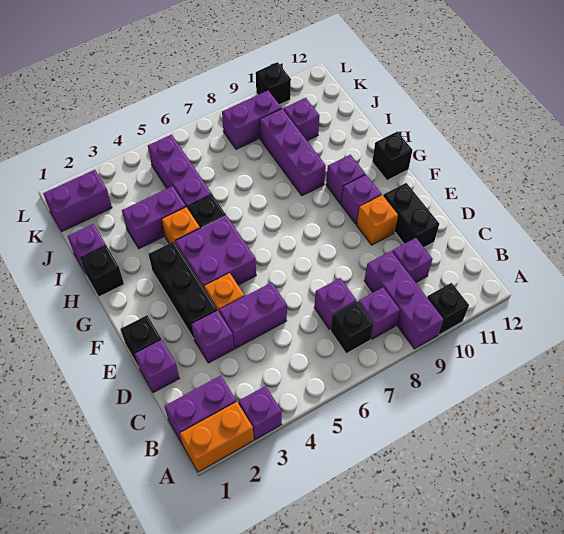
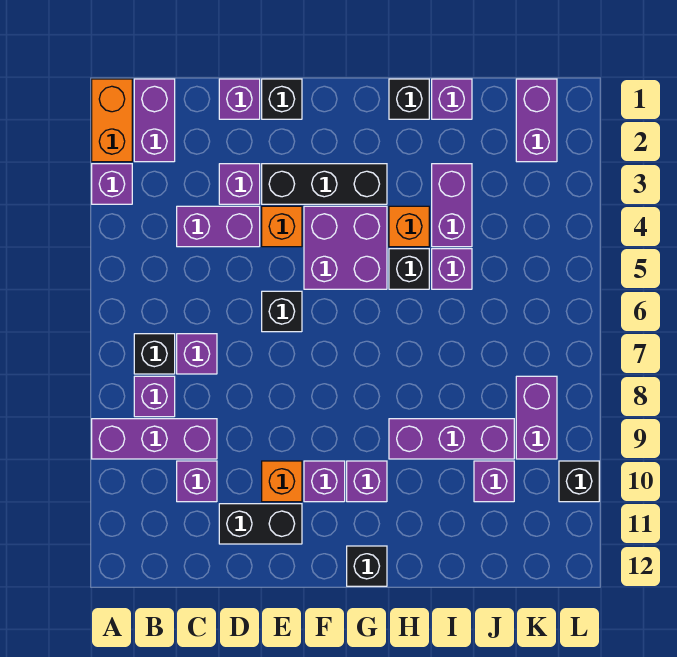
black 1x1 brick [427,283,469,335] -> black 1x1 brick moved to [262,291,302,332]
purple 1x2 brick [219,282,287,348] -> purple 1x2 brick turned to [177,206,260,247]
purple 1x3 brick [148,135,212,208] -> purple 1x1 brick [432,249,472,289]

